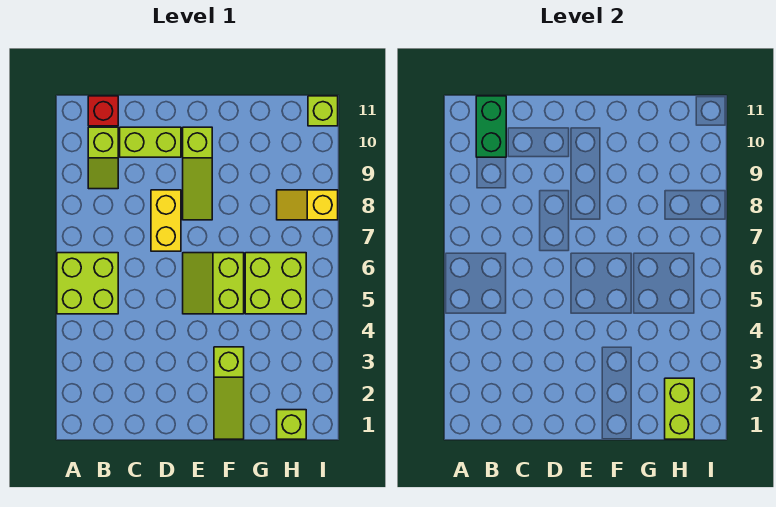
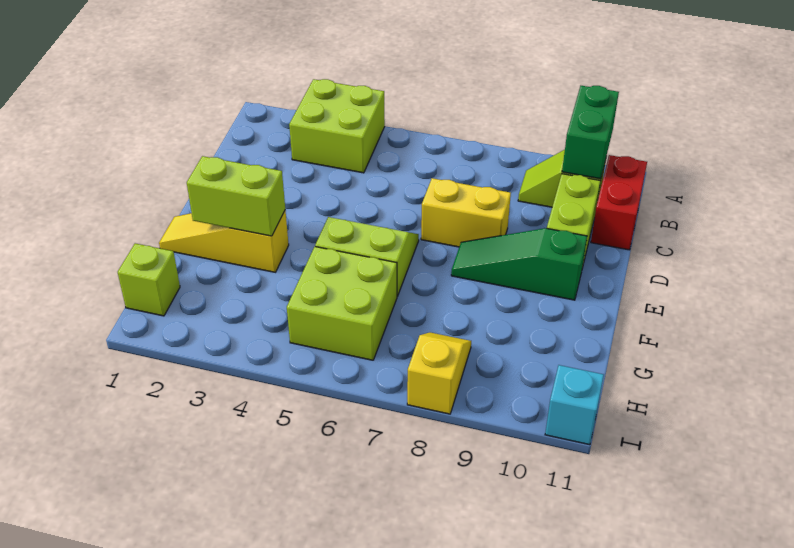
lime 2x2 brick [57,253,118,314] -> lime 2x2 brick moved to [289,79,385,173]
green 1x2 brick [476,96,506,157] -> green 1x2 brick turned to [562,86,619,179]
red 1x1 brick [88,96,118,126] -> red 1x2 brick [591,155,647,250]
lime 1x3 slope [183,127,212,220] -> green 1x3 slope [451,228,587,300]
lime 1x3 slope [214,347,244,439] -> yellow 1x3 slope [159,210,289,272]
lime 1x2 brick [665,378,694,439] -> lime 1x2 brick moved to [187,156,285,236]
lime 1x1 brick [308,96,338,126] -> cyan 1x1 brick [545,365,604,445]

